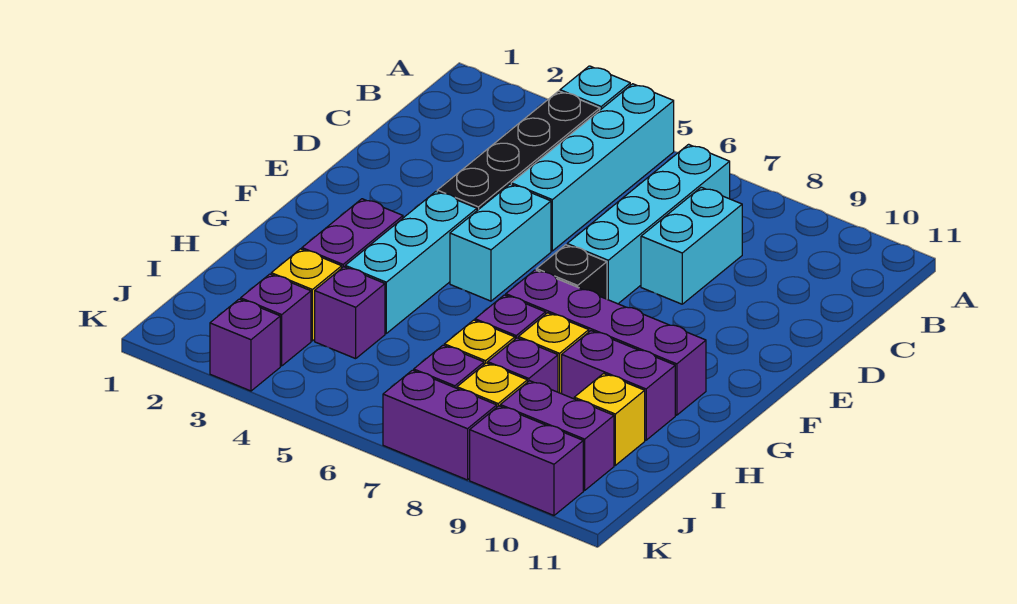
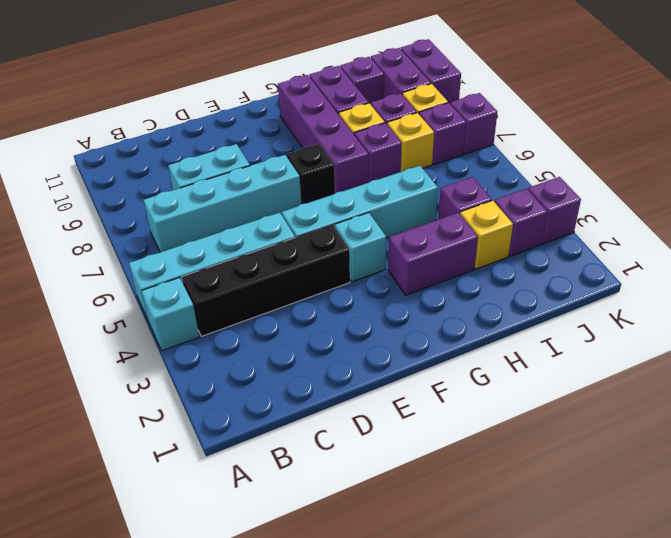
cyan 1x2 brick [450,184,551,301] -> cyan 1x4 brick [282,166,438,238]
cyan 1x3 brick [345,192,477,333] -> cyan 1x1 brick [335,213,386,282]
yellow 1x1 brick [574,373,645,465] -> purple 1x1 brick [340,57,384,104]
purple 1x2 brick [383,370,497,480] -> purple 1x1 brick [450,93,497,154]

